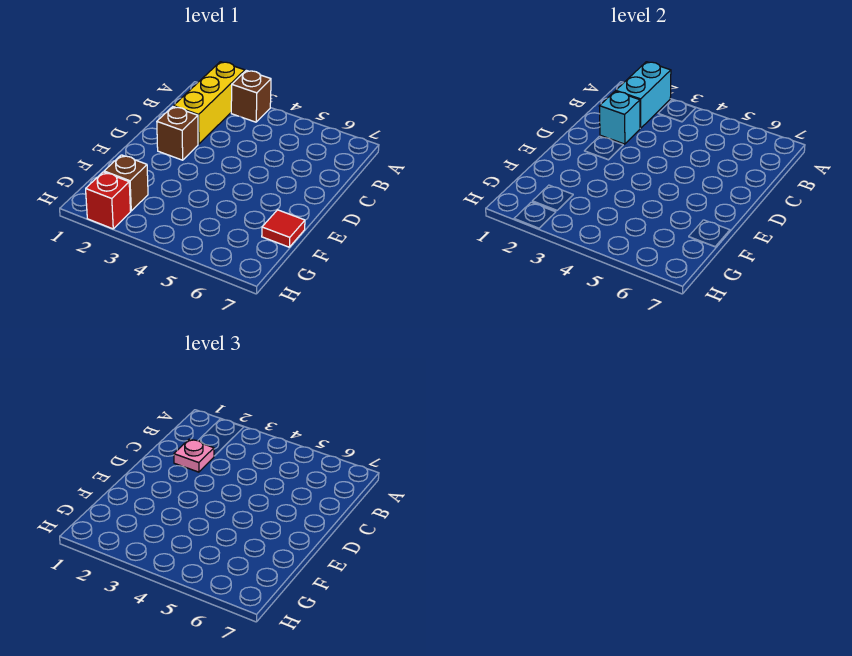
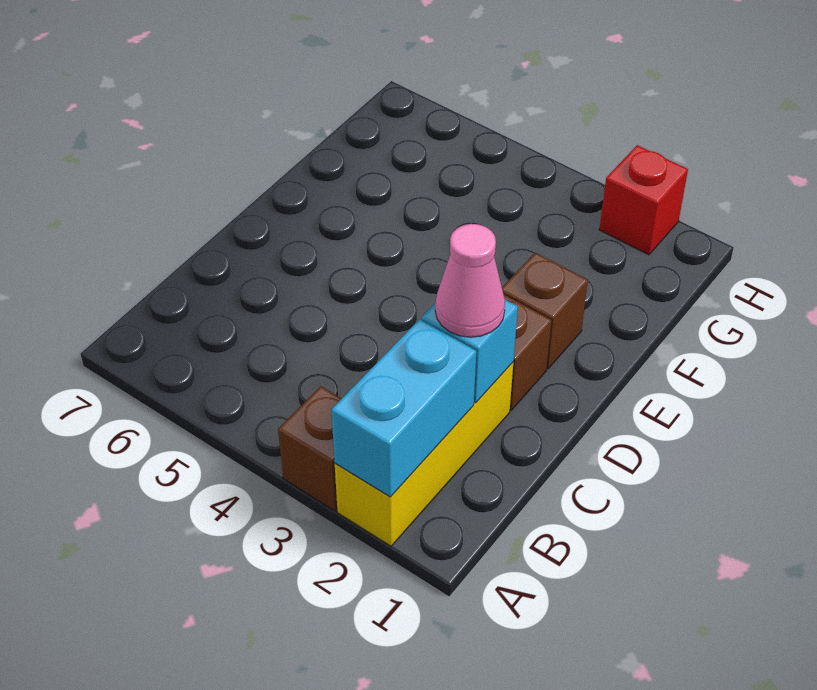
pink 1x1 plate [174,439,214,472] -> pink 1x1 cone [435,224,505,337]
red 1x1 tile [262,210,305,247] -> none
brown 1x1 brick [104,155,148,211] -> brown 1x1 brick moved to [502,253,588,369]

